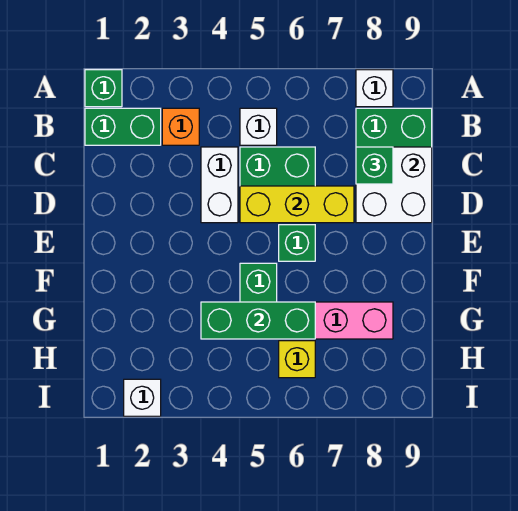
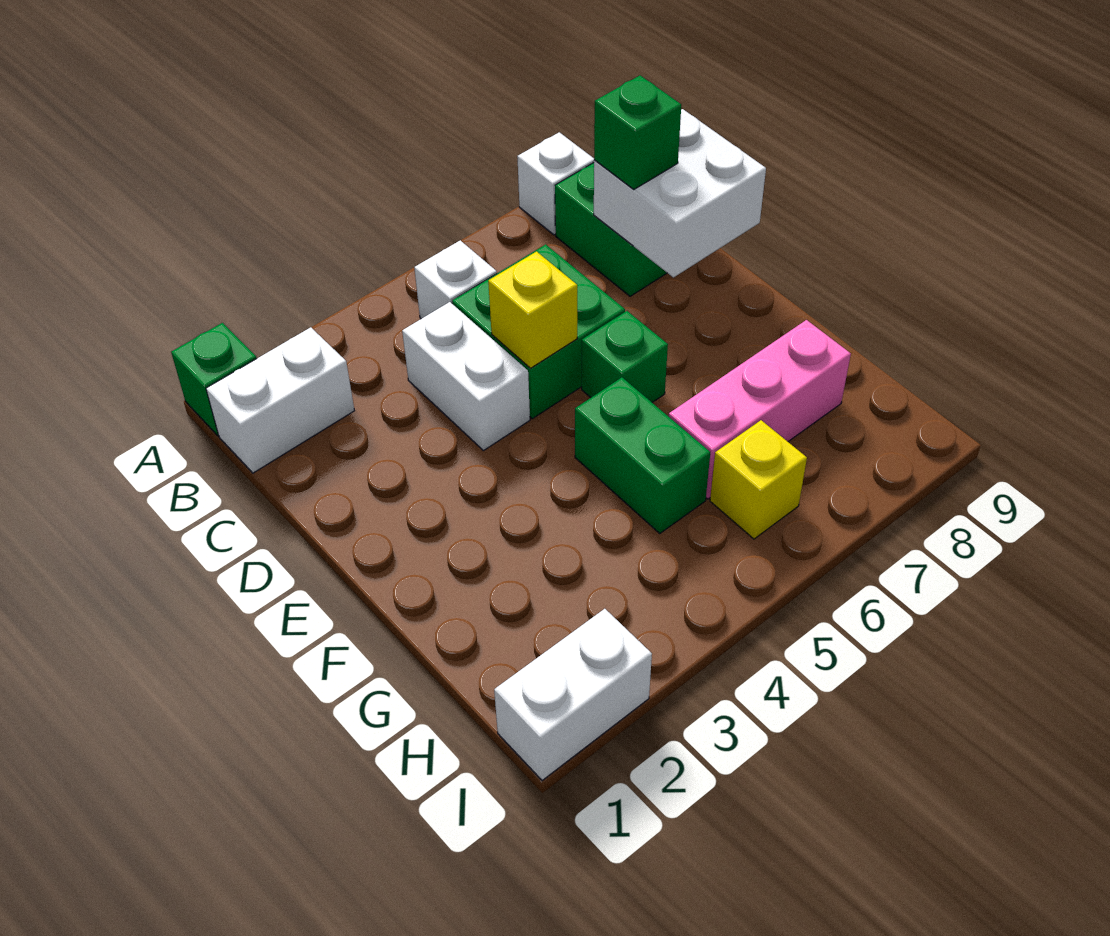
green 1x2 brick [85,108,161,145] -> white 1x2 brick [206,327,354,473]
orange 1x1 brick [162,108,199,145] -> none
yellow 1x3 brick [240,186,354,223] -> yellow 1x1 brick [488,251,577,368]
green 1x3 brick [201,302,315,339] -> none
white 1x1 brick [124,379,161,416] -> white 1x2 brick [494,609,652,781]

